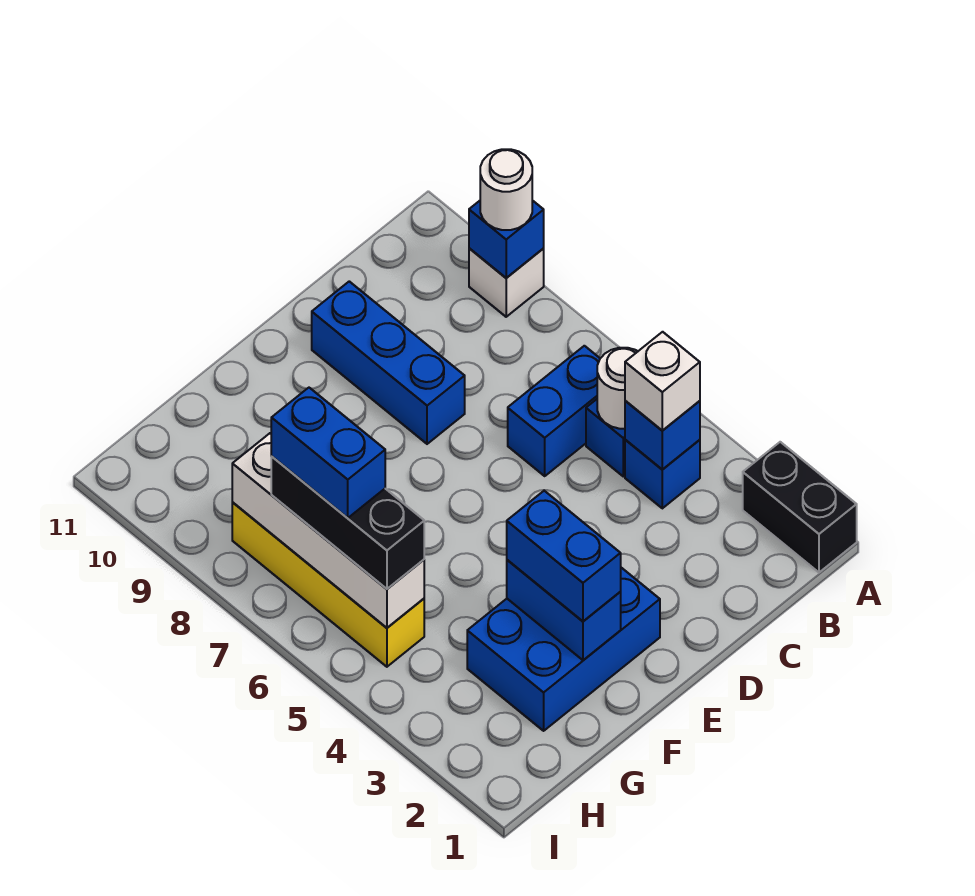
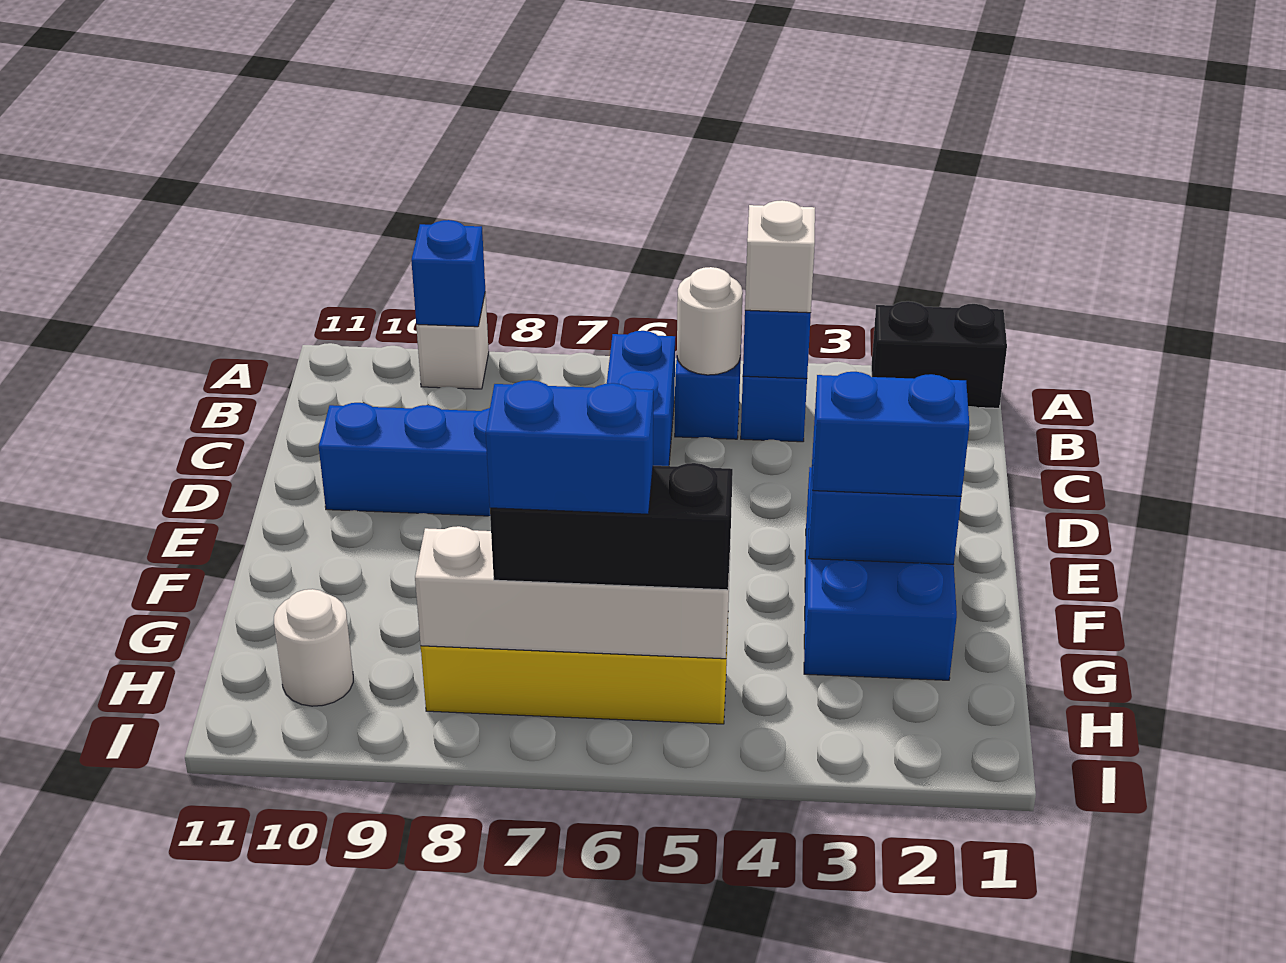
white 1x1 round brick [480,149,532,230] -> white 1x1 round brick moved to [274,589,353,706]

